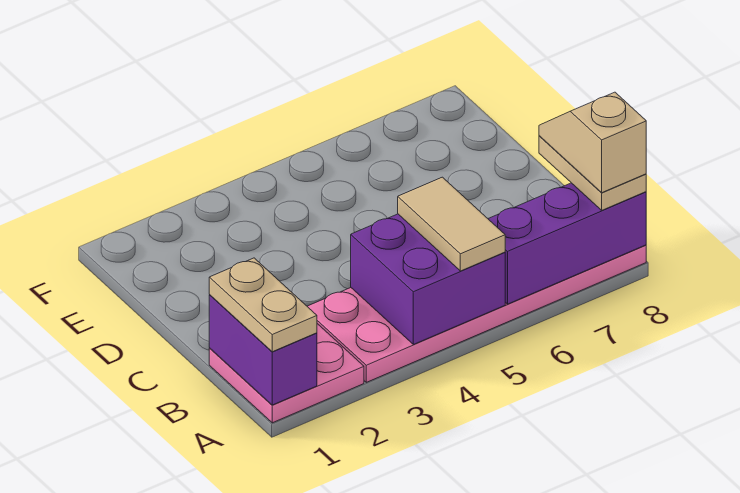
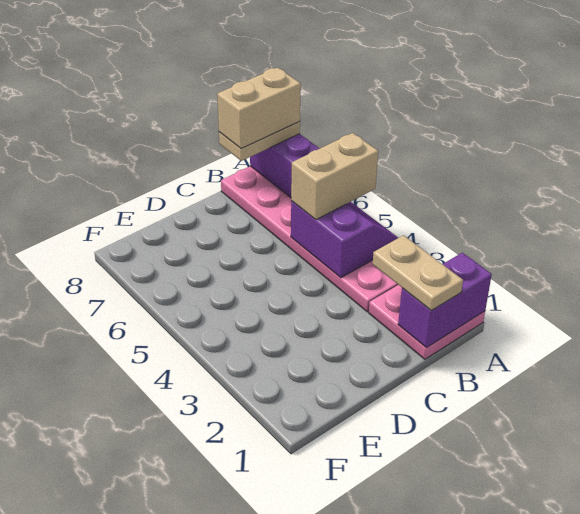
tan 1x2 plate [209,258,317,352] -> tan 1x2 plate turned to [373,235,463,311]
purple 2x2 brick [351,214,505,344] -> purple 2x2 slope [291,201,398,278]
tan 1x2 tile [398,177,505,271] -> tan 1x2 brick [291,133,378,220]
tan 1x2 slope [539,92,646,193] -> tan 1x2 brick [217,68,301,149]

